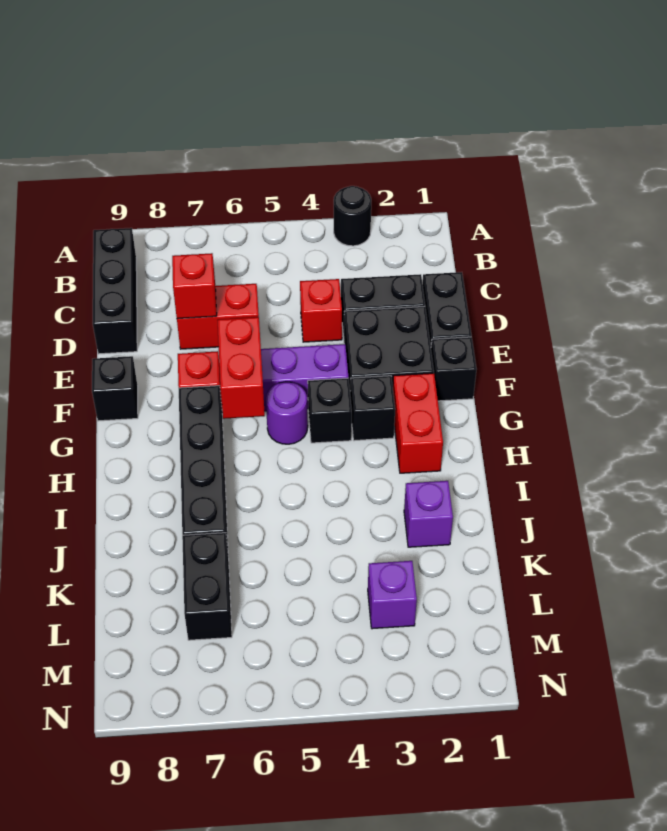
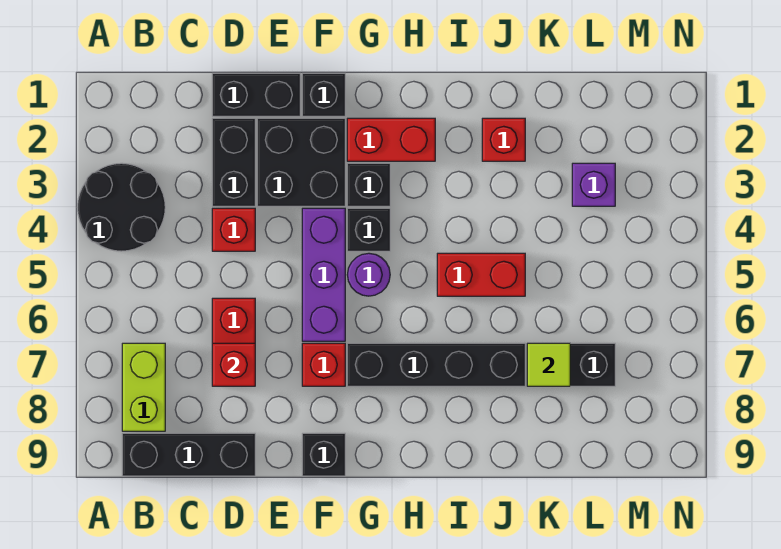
black 1x1 round brick [334,186,371,246] -> black 2x2 round brick [77,163,165,251]
none -> lime 1x2 brick [122,343,165,431]
red 1x2 brick [218,317,265,419] -> red 1x2 brick moved to [437,253,525,296]
purple 1x1 brick [404,481,453,547] -> red 1x1 brick [482,118,525,161]
none -> lime 1x1 tile [527,343,570,386]

